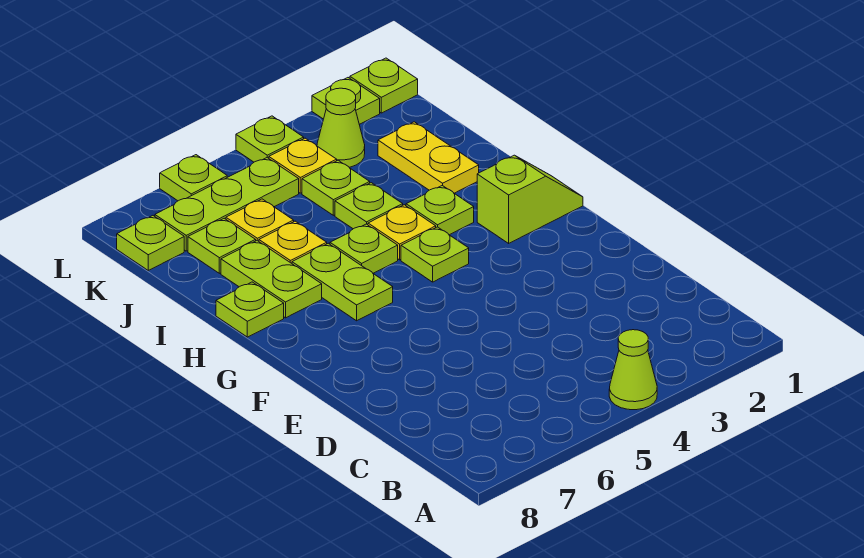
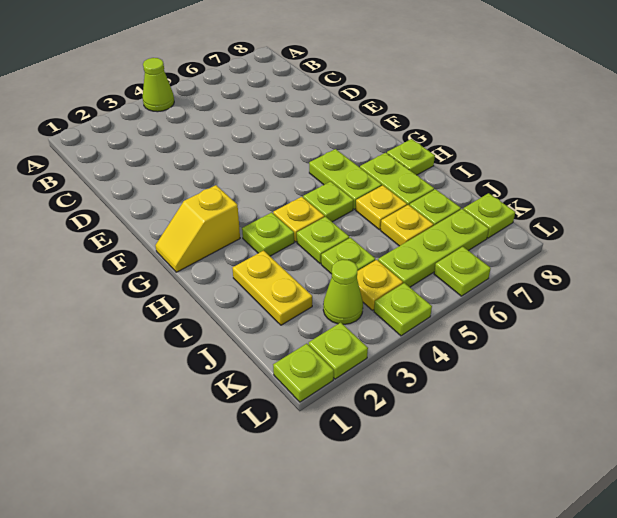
lime 1x2 slope [477,155,583,243] -> yellow 1x2 slope [155,185,240,272]
lime 1x1 plate [401,227,469,282] -> none

